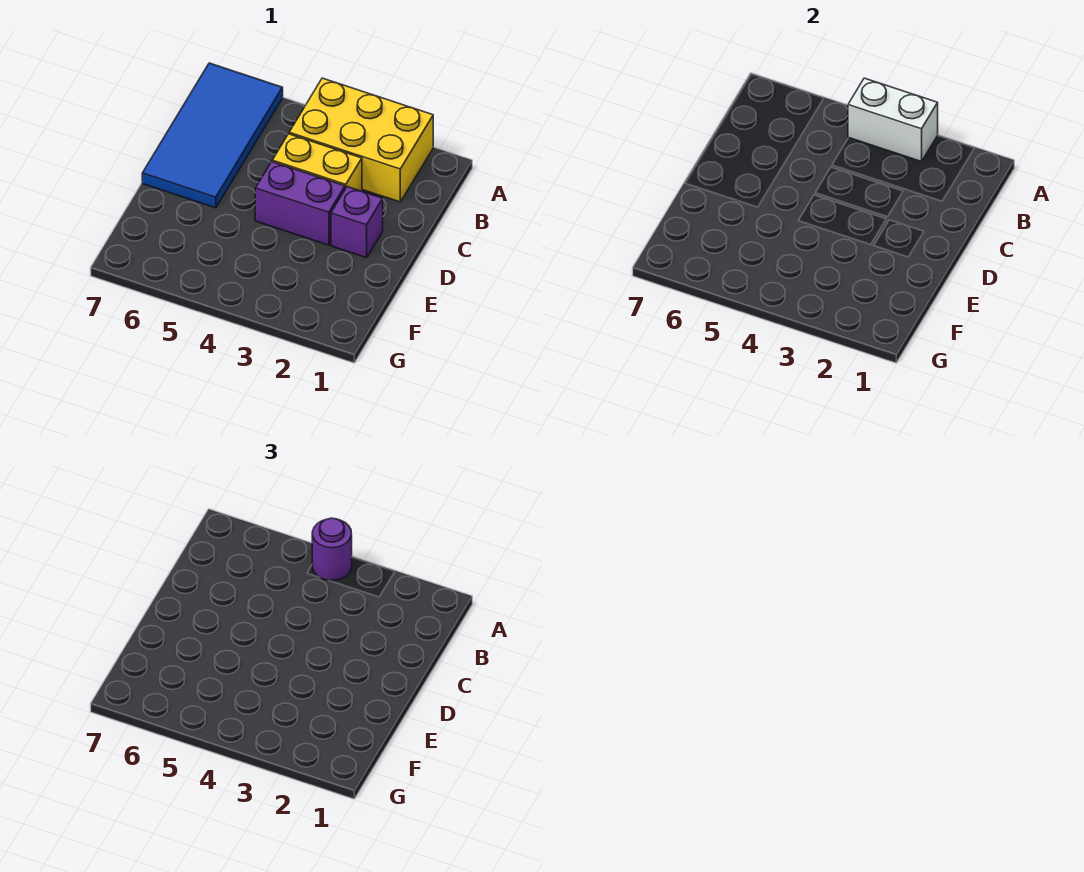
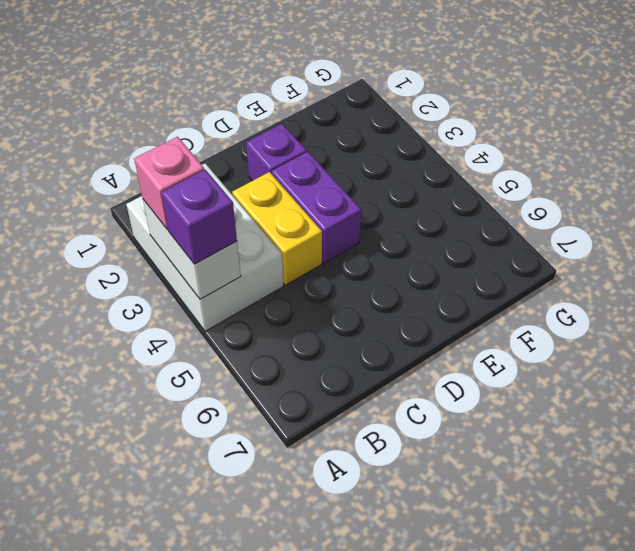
yellow 2x3 brick [289,78,433,202] -> white 2x3 brick [126,163,283,331]
none -> pink 1x1 brick [134,137,204,229]
purple 1x1 round brick [312,518,352,580] -> purple 1x1 brick [161,169,237,264]
blue 2x4 tile [142,63,283,208] -> none

